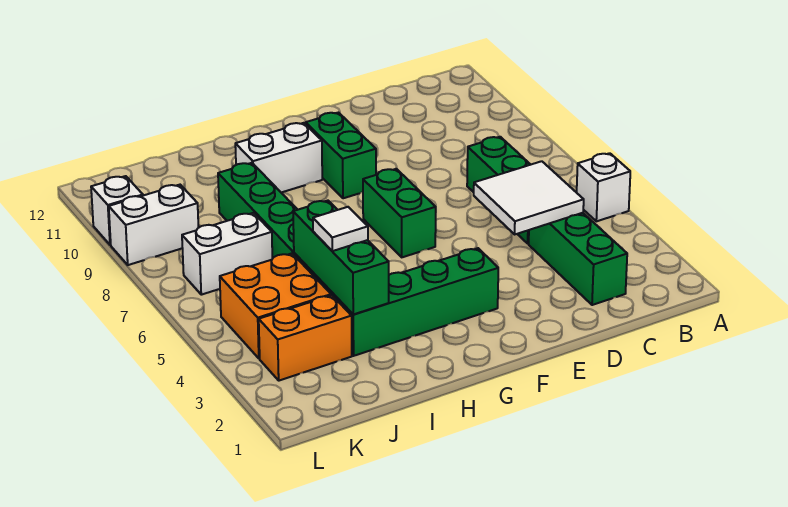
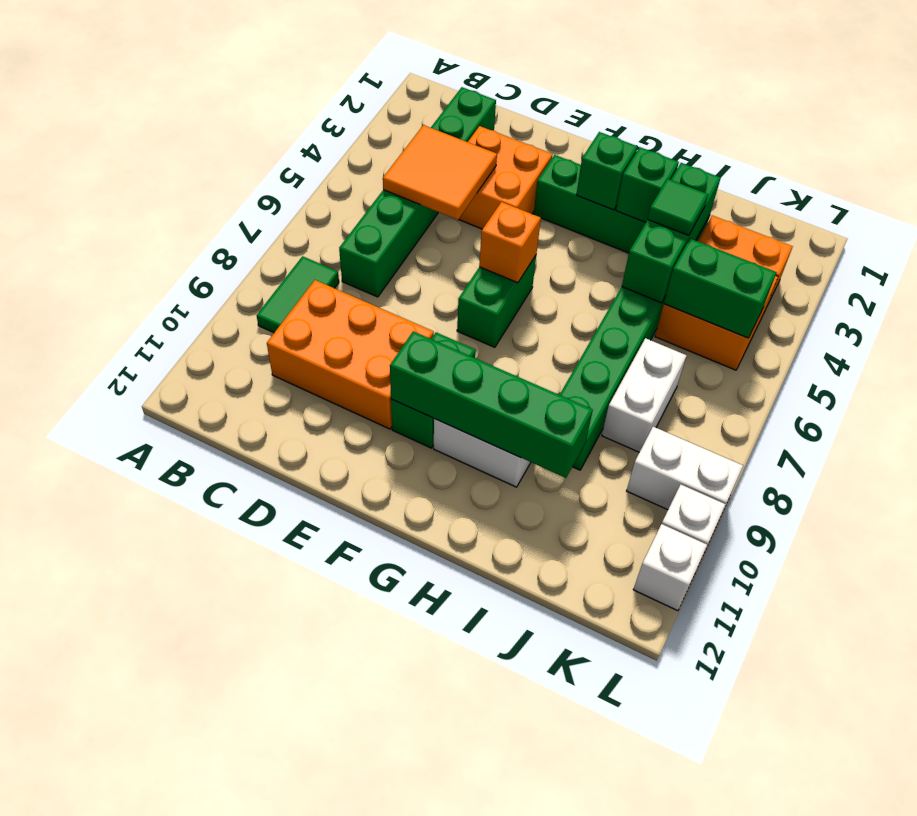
white 1x1 brick [577,153,630,221] -> white 1x1 brick moved to [633,524,707,611]
none -> green 1x2 tile [257,256,339,333]
white 2x2 tile [474,161,584,234] -> orange 2x2 tile [383,125,497,220]
none -> orange 2x3 brick [267,280,434,429]
none -> orange 2x2 brick [459,126,553,229]
none -> orange 1x1 brick [479,202,541,283]
none -> green 1x4 brick [390,331,593,478]
none -> green 1x1 brick [576,132,638,210]
none -> green 1x1 brick [616,147,679,222]
white 1x1 tile [313,207,368,251] -> green 1x1 tile [648,179,708,235]
none -> green 1x2 brick [664,239,777,338]
white 1x2 brick [182,213,272,295] -> white 1x2 brick turned to [602,338,687,452]

